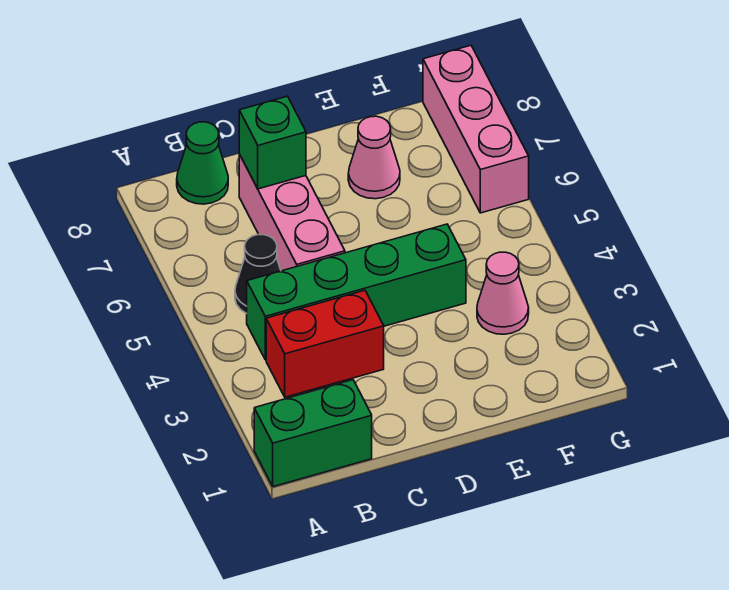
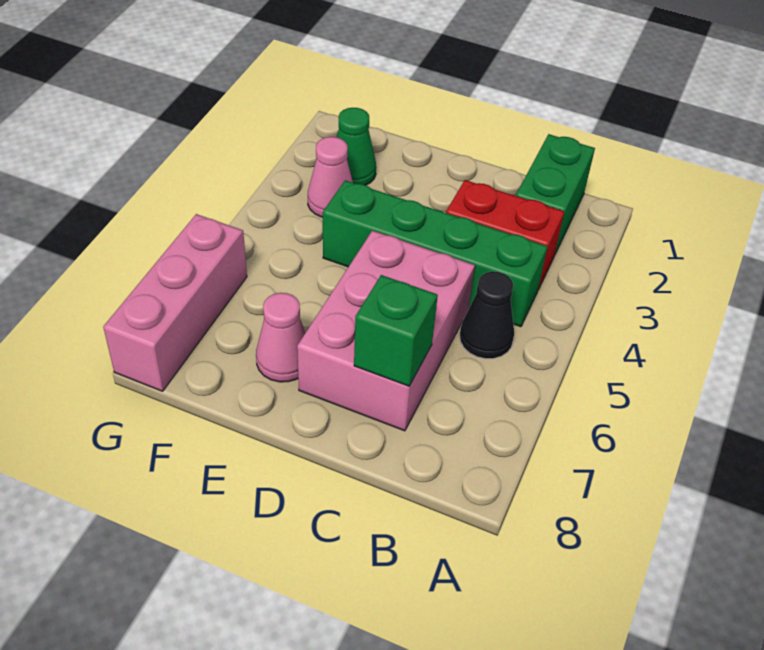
green 1x2 brick [254,380,372,487] -> green 1x2 brick turned to [516,134,595,256]
green 1x1 cone [177,122,228,204] -> green 1x1 cone moved to [337,108,376,185]
pink 1x3 brick [239,154,345,271] -> pink 2x3 brick [297,231,475,431]

